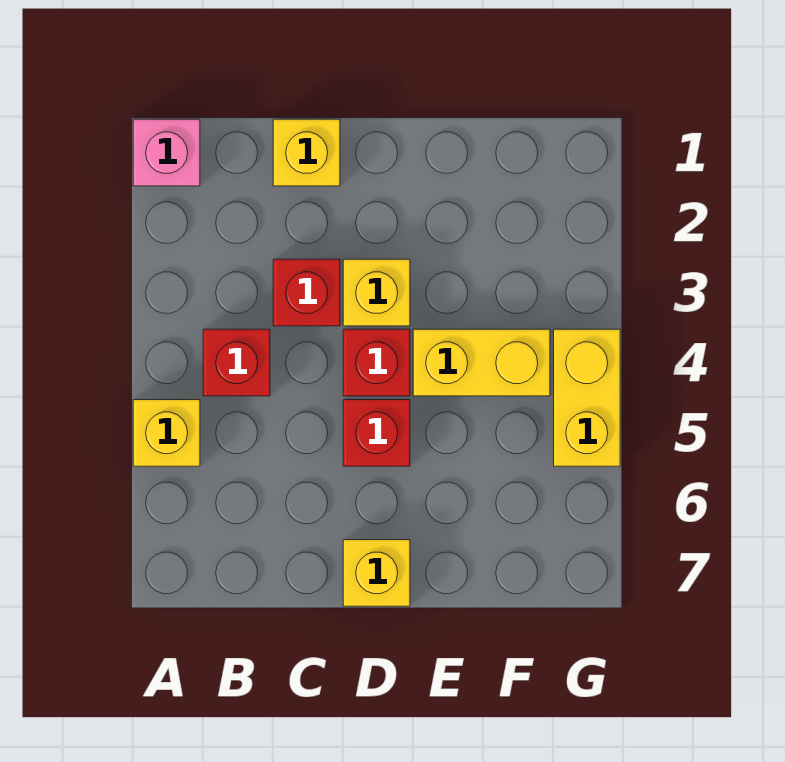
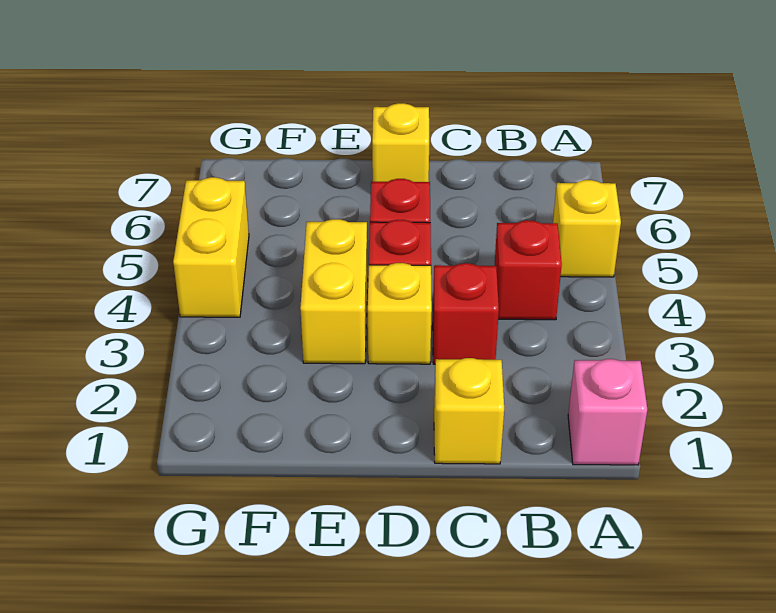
yellow 1x2 brick [413,329,550,396] -> yellow 1x2 brick turned to [300,219,368,364]

